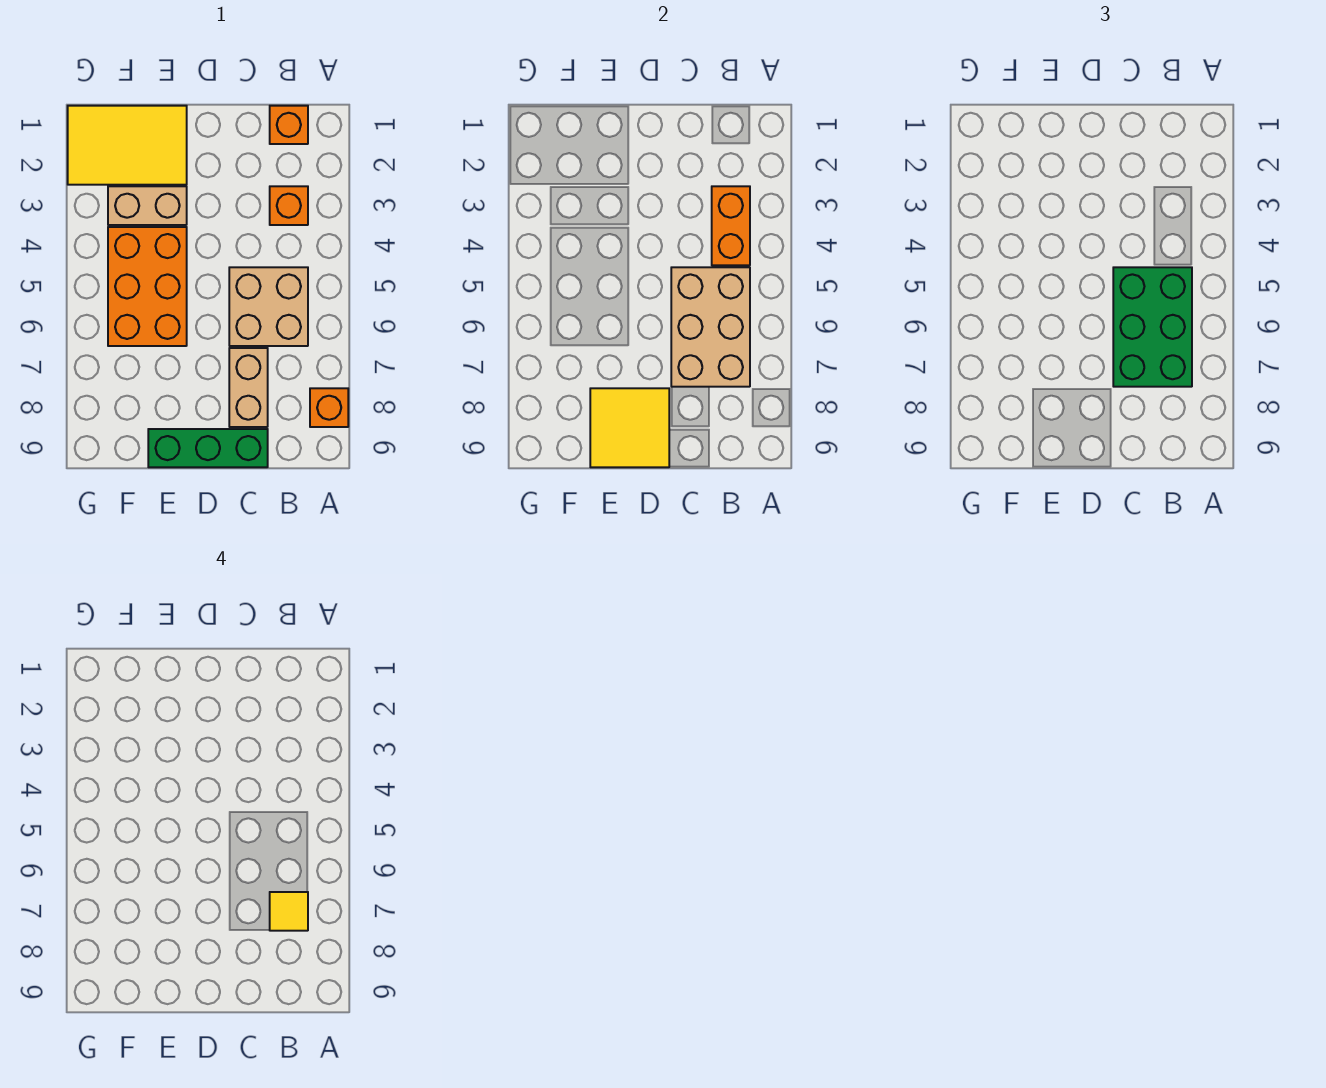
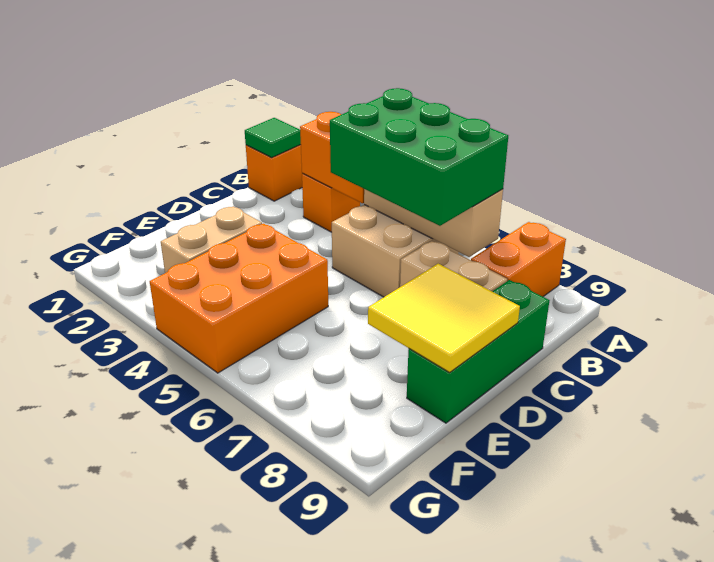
orange 1x1 brick [310,388,348,427] -> orange 1x2 brick [471,222,566,297]
none -> green 1x1 tile [245,118,301,158]
tan 2x3 brick [671,267,750,387] -> tan 1x3 brick [364,189,503,257]
yellow 1x1 tile [270,892,308,931] -> none
yellow 2x3 tile [68,106,187,185] -> none
orange 2x3 brick [108,227,187,346] -> orange 2x3 brick turned to [150,224,328,373]

